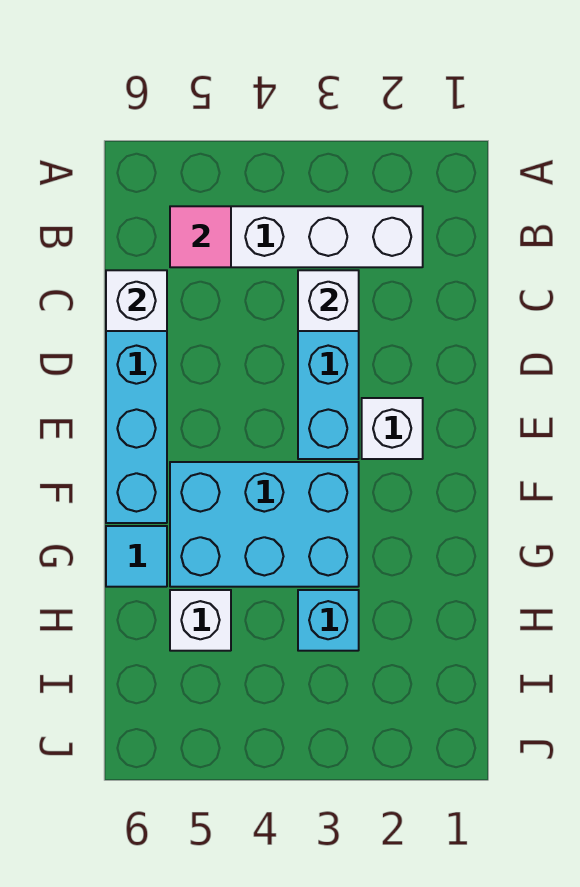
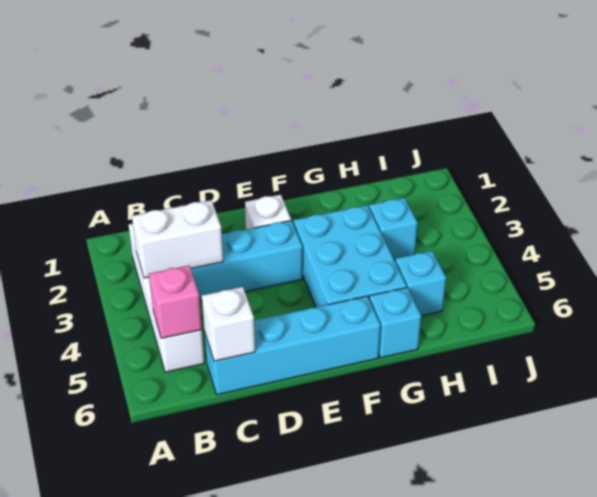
pink 1x1 tile [170,206,231,267] -> pink 1x1 brick [149,265,202,338]
white 1x1 brick [298,270,359,331] -> white 1x2 brick [132,200,223,278]
cyan 1x1 tile [106,526,167,587] -> cyan 1x1 brick [369,288,421,358]
white 1x1 brick [170,590,231,651] -> cyan 1x1 brick [395,251,446,316]

